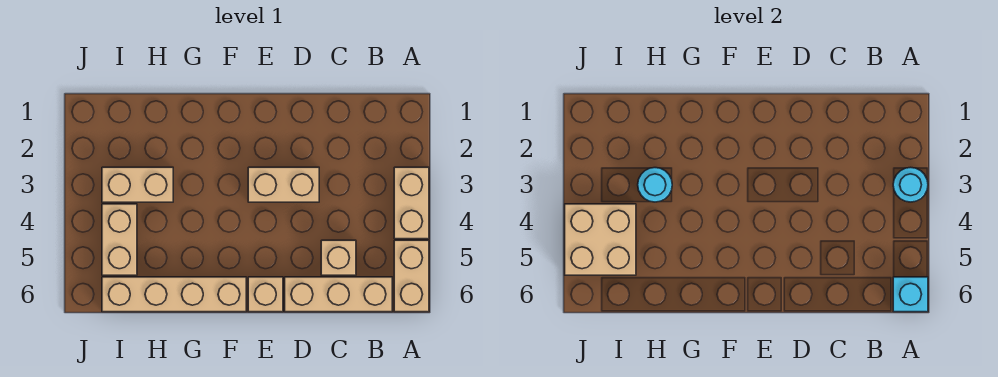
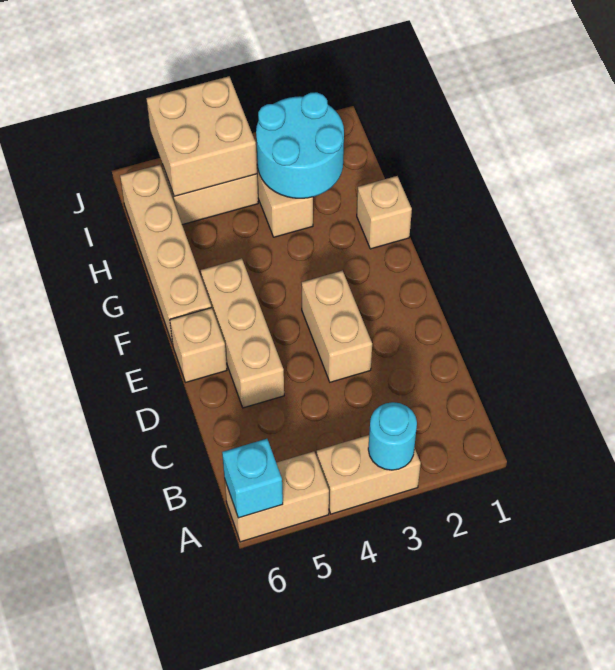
tan 1x3 brick [285,277,392,312] -> tan 1x3 brick moved to [201,258,284,408]
tan 1x1 brick [321,240,356,275] -> tan 1x1 brick moved to [357,176,412,249]
cyan 1x1 round brick [638,168,672,202] -> cyan 2x2 round brick [256,92,344,198]

